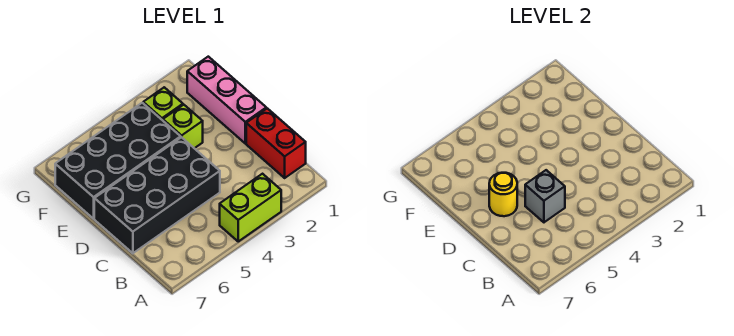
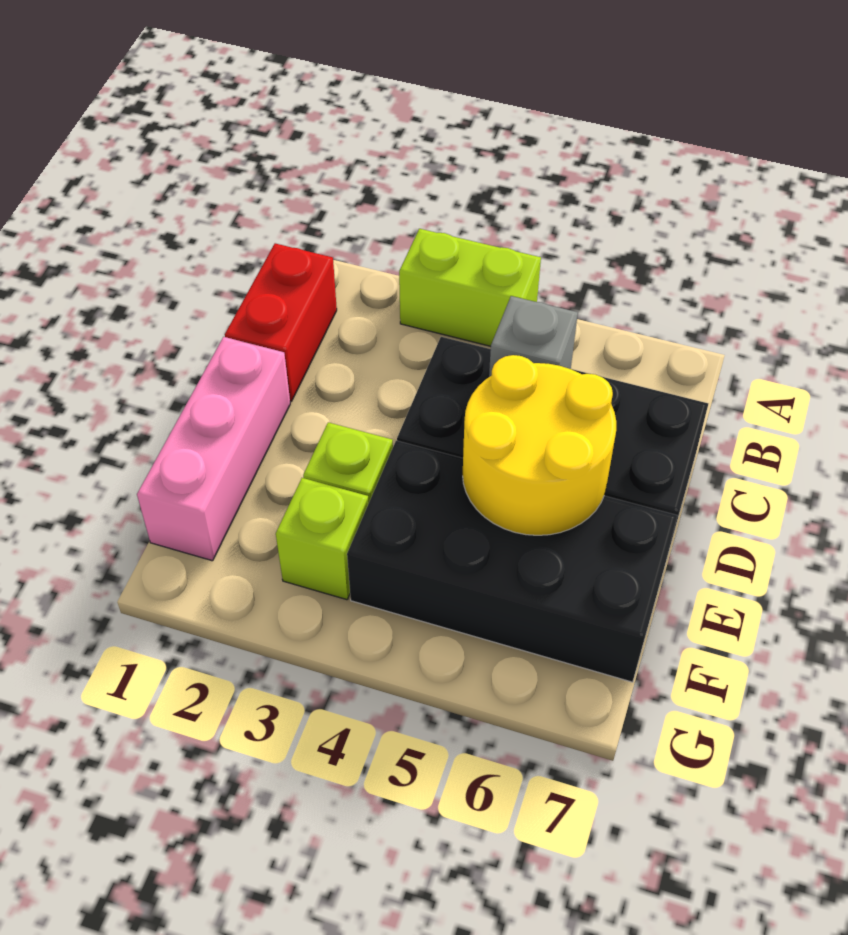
yellow 1x1 round brick [489,173,517,216] -> yellow 2x2 round brick [463,355,616,535]

